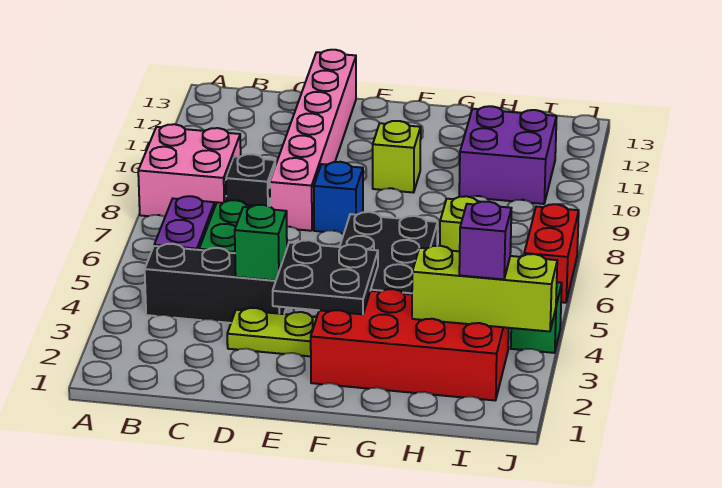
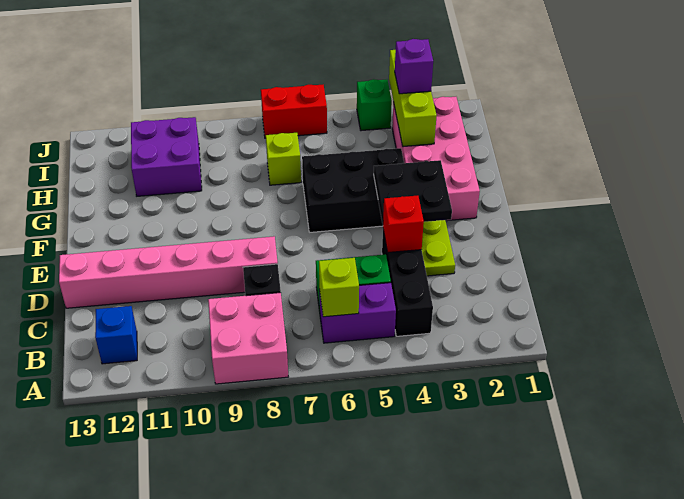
green 1x1 brick [235,205,287,281] -> red 1x1 brick [383,196,424,253]
blue 1x1 brick [314,162,363,234] -> blue 1x1 brick moved to [95,306,137,364]
red 2x4 brick [311,289,509,400] -> pink 2x4 brick [392,97,480,221]
lime 1x1 brick [373,121,421,193] -> lime 1x1 brick moved to [319,258,359,317]

